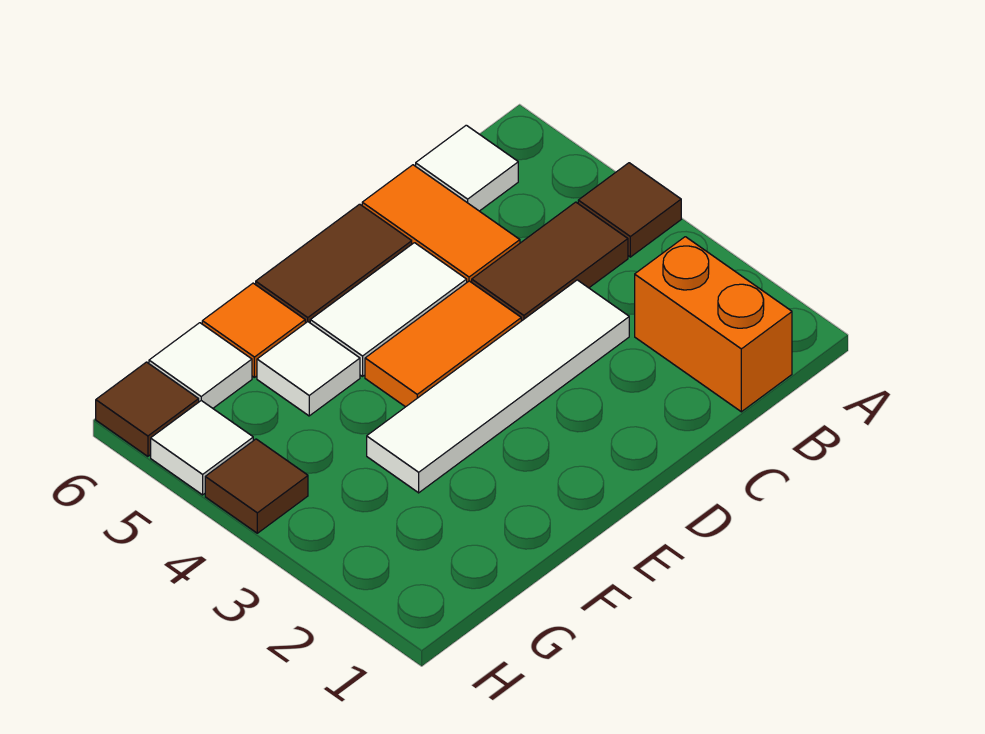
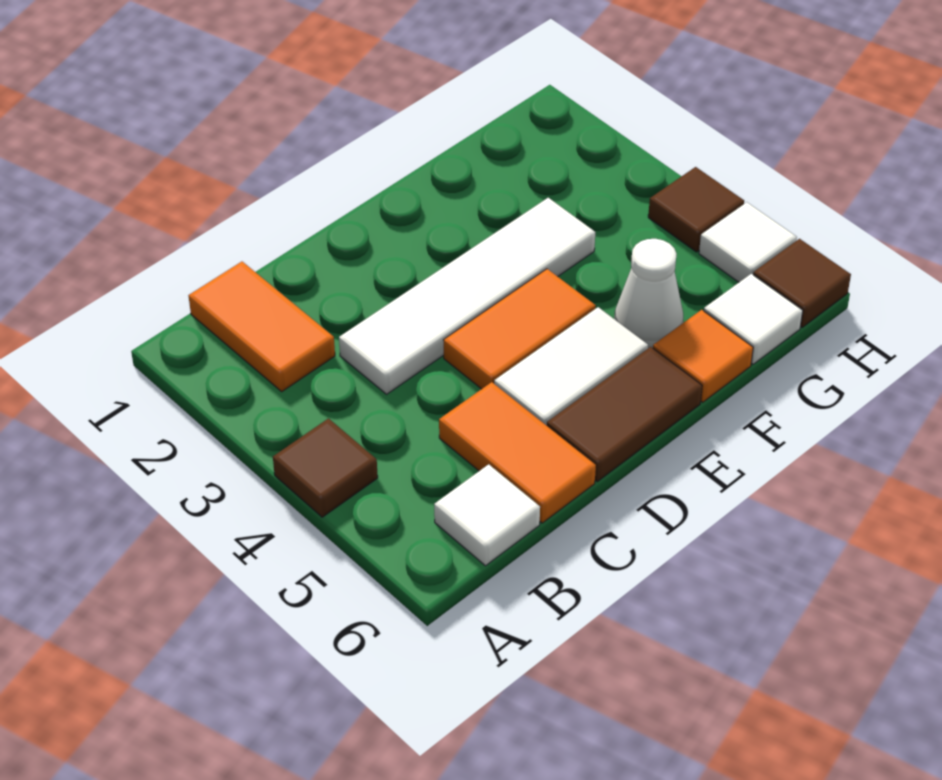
orange 1x2 brick [635,237,792,412] -> orange 1x2 tile [188,262,335,391]
brown 1x2 tile [472,202,628,321] -> none
white 1x1 tile [257,322,360,416] -> white 1x1 cone [614,239,683,348]

